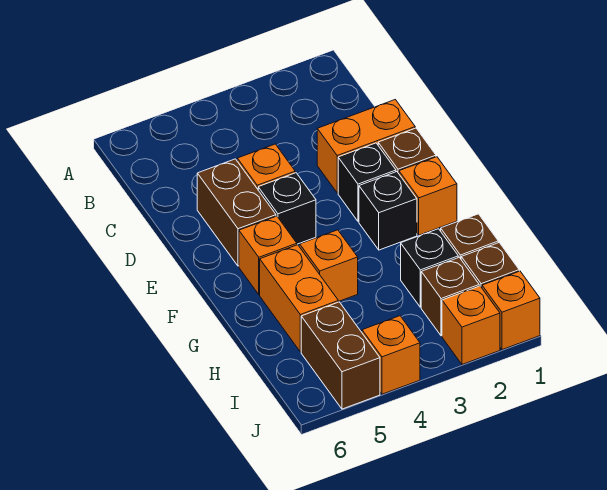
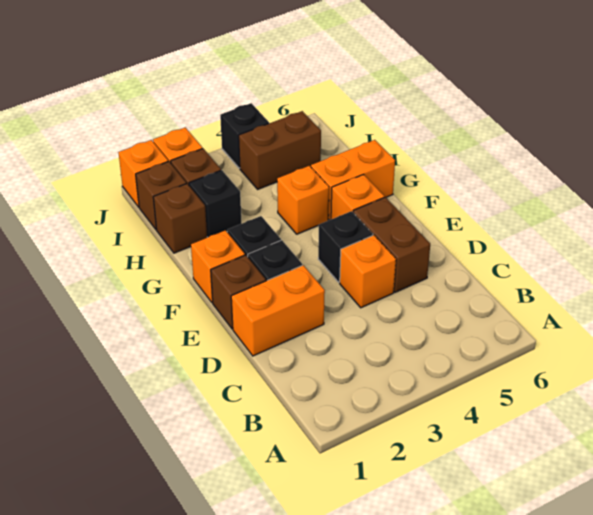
orange 1x2 brick [260,245,338,352] -> orange 1x2 brick turned to [311,140,395,220]
brown 1x2 brick [301,302,380,409] -> brown 1x2 brick turned to [239,111,321,189]
orange 1x1 brick [362,316,420,394] -> black 1x1 brick [220,103,269,168]

